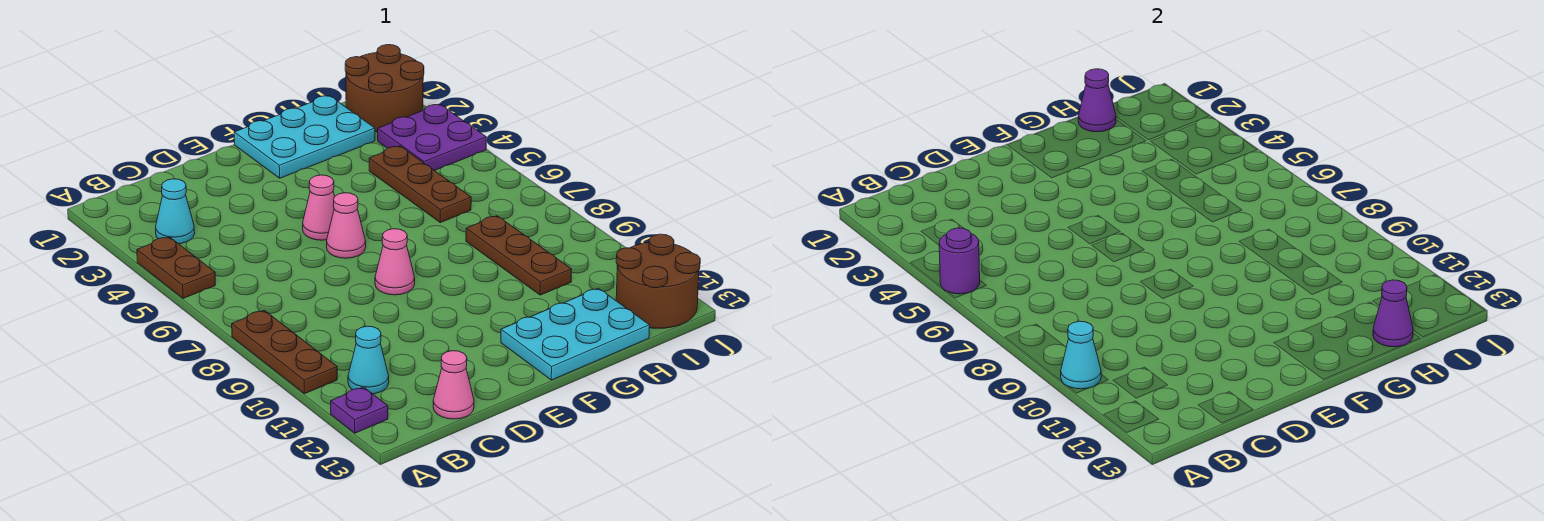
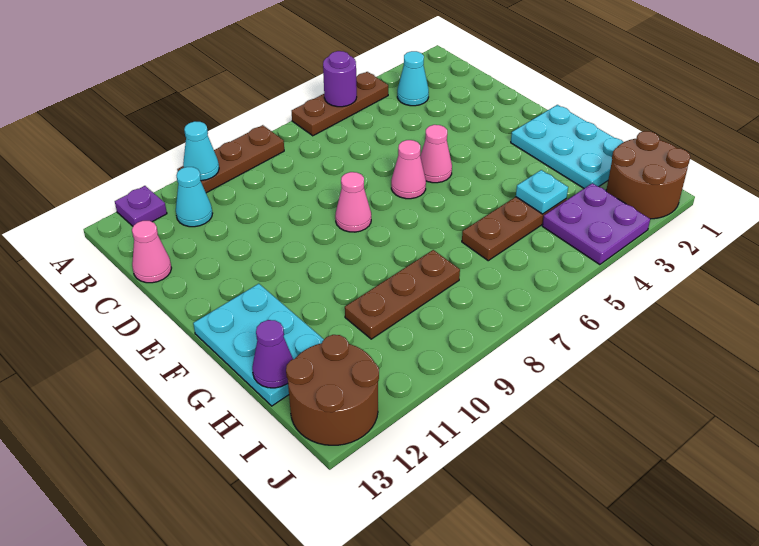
brown 1x2 plate [137,237,215,298] -> brown 1x3 plate [292,72,388,136]
purple 1x1 cone [1078,69,1116,132] -> none
none -> cyan 1x1 plate [516,170,568,214]

